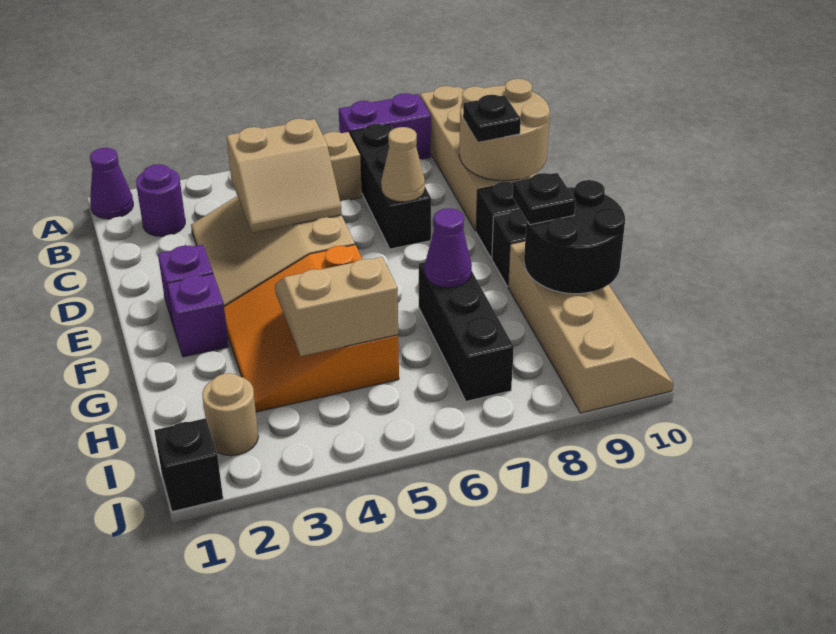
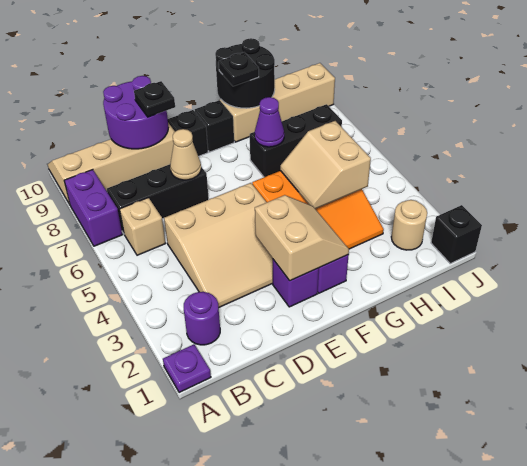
purple 1x1 cone [90,148,133,219] -> purple 1x1 plate [163,344,211,393]
tan 2x2 slope [227,119,342,233] -> tan 2x2 slope moved to [255,195,349,281]
tan 2x2 round brick [459,79,550,181] -> purple 2x2 round brick [103,76,168,149]

